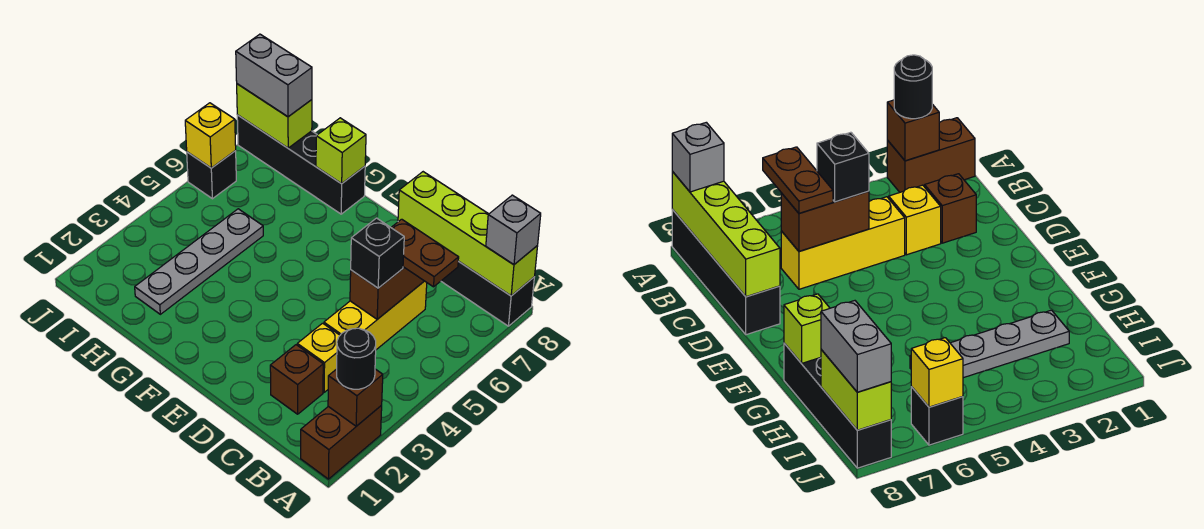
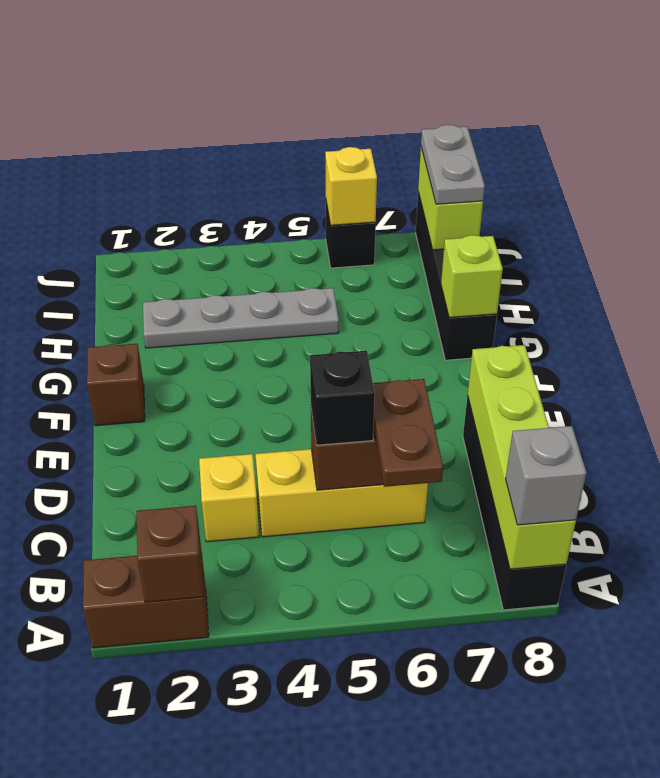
black 1x1 round brick [337,328,376,389] -> none
brown 1x1 brick [270,345,323,414] -> brown 1x1 brick moved to [87,344,145,426]
grey 1x2 brick [236,34,312,117] -> grey 1x2 plate [421,125,485,204]

